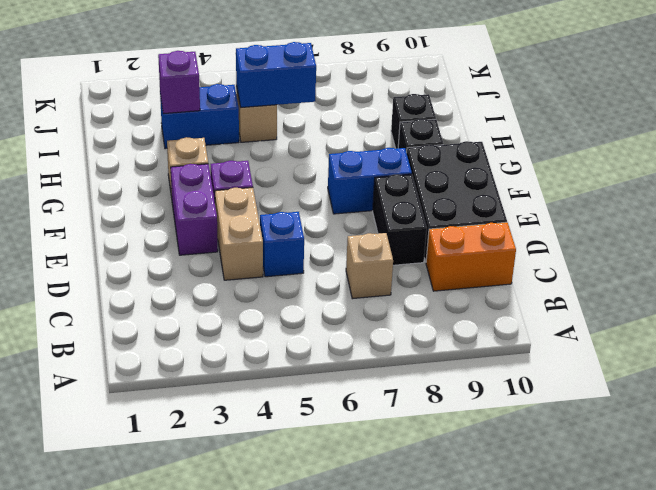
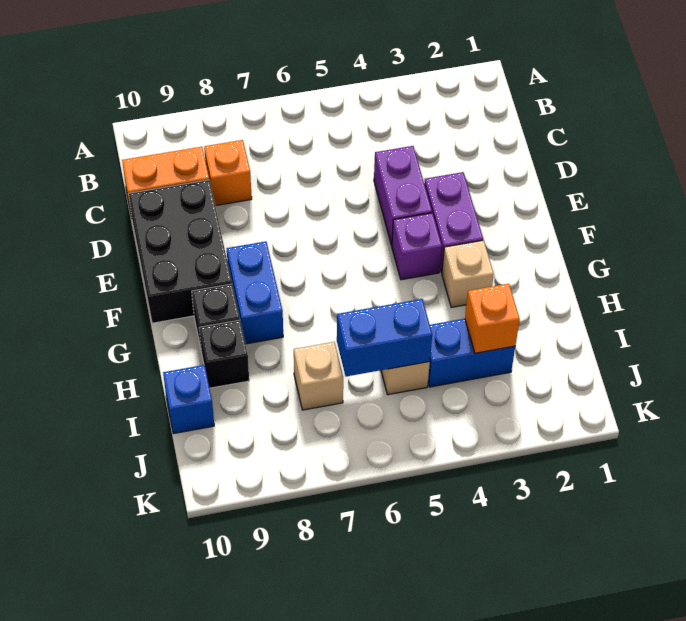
tan 1x1 brick [346,233,393,299] -> tan 1x1 brick moved to [294,342,343,410]
none -> orange 1x1 brick [204,140,252,206]
tan 1x2 brick [215,188,263,280] -> purple 1x2 brick [374,146,432,245]
blue 1x1 brick [260,212,304,277] -> blue 1x1 brick moved to [163,365,214,434]
black 1x2 brick [373,174,427,265] -> none
blue 1x2 brick [328,148,412,214] -> blue 1x2 brick turned to [227,241,283,344]
purple 1x1 brick [158,51,200,114] -> orange 1x1 brick [465,284,520,353]

